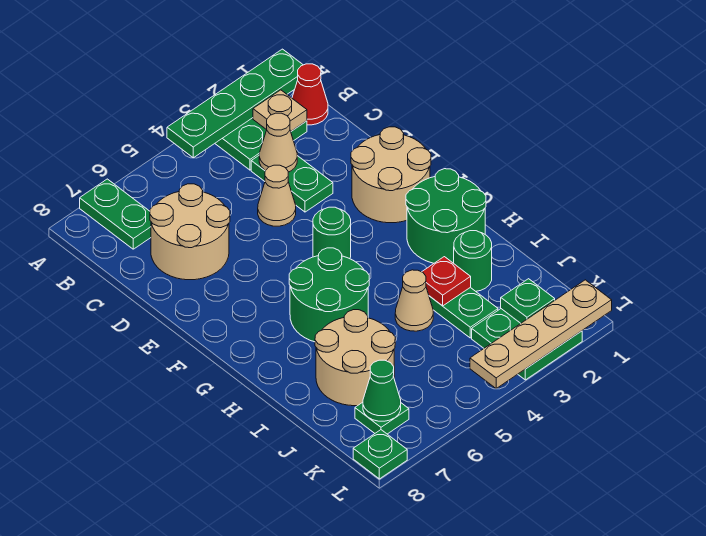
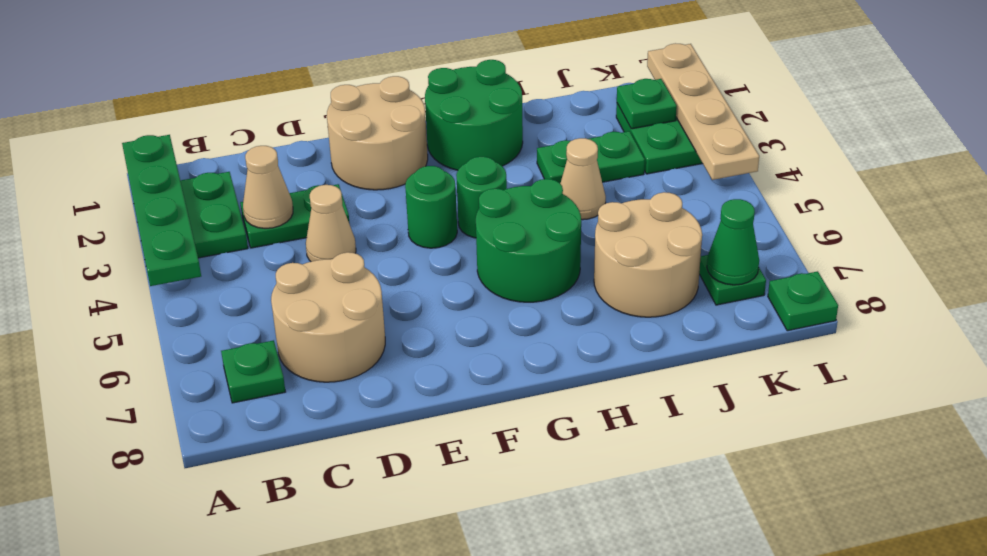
green 1x2 plate [80,179,151,249] -> green 1x1 plate [221,340,285,403]
red 1x1 cone [292,64,328,125] -> none
tan 1x1 plate [253,90,307,131] -> none
green 1x1 round brick [454,231,492,291] -> green 1x1 round brick moved to [456,157,507,238]
red 1x1 plate [422,257,471,306] -> none

